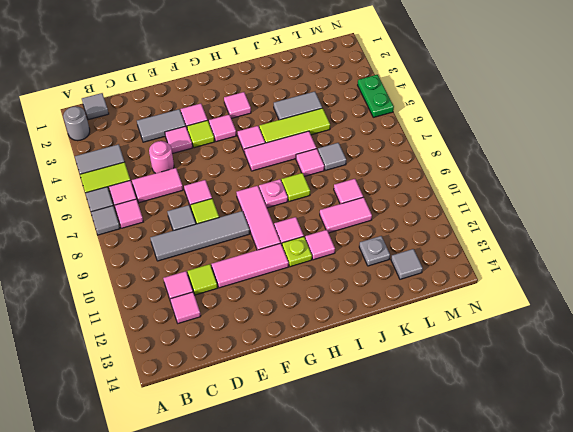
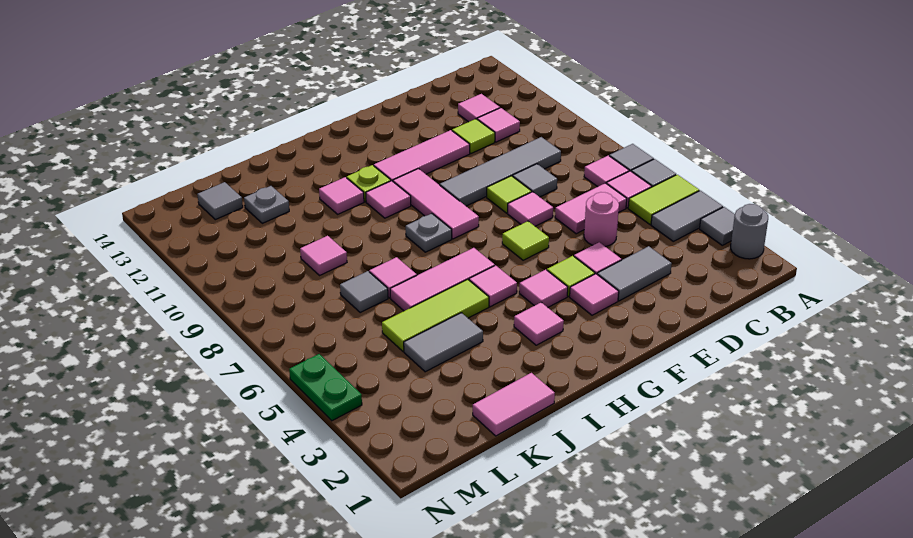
grey 1x1 tile [82,93,109,120] -> grey 1x1 tile moved to [700,207,735,245]
pink 1x1 plate [259,179,288,208] -> grey 1x1 plate [406,213,452,252]
lime 1x1 tile [281,173,310,201] -> lime 1x1 tile moved to [502,221,549,260]
pink 1x2 tile [320,197,372,233] -> pink 1x2 tile moved to [473,373,555,436]

